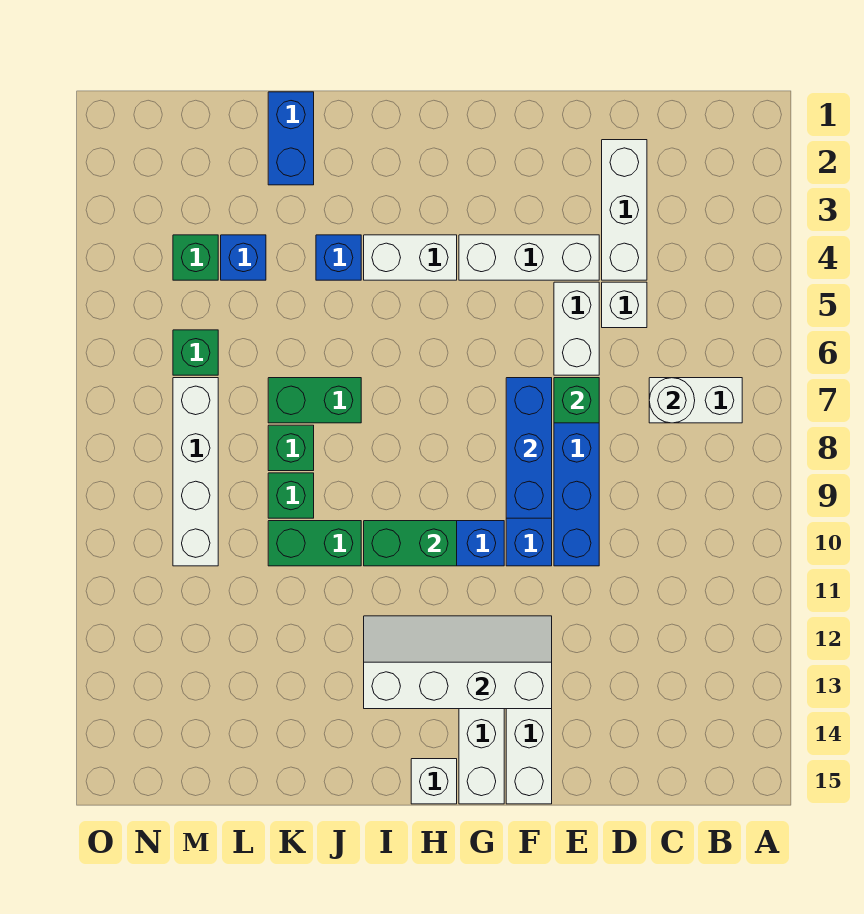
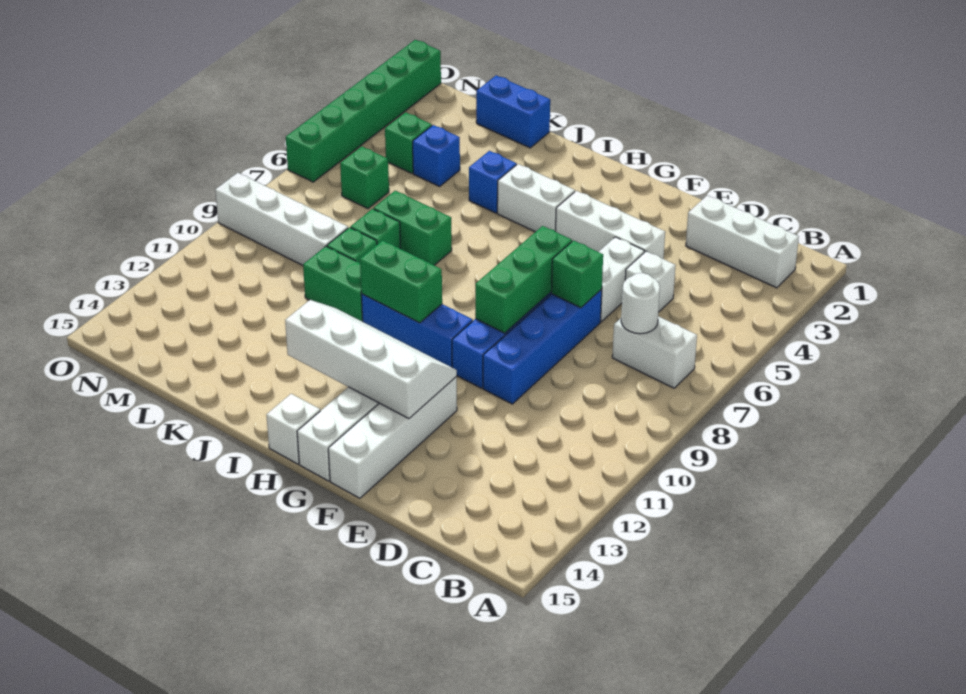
white 1x3 brick [602,140,647,280] -> white 1x3 brick turned to [686,195,799,288]
blue 1x3 brick [506,378,552,518] -> green 1x3 brick [475,226,572,333]
blue 1x2 brick [268,92,314,185] -> blue 1x2 brick turned to [476,75,550,148]
white 1x4 brick [173,378,218,566] -> white 1x4 brick turned to [215,173,348,265]
none -> green 1x6 brick [286,40,441,182]

